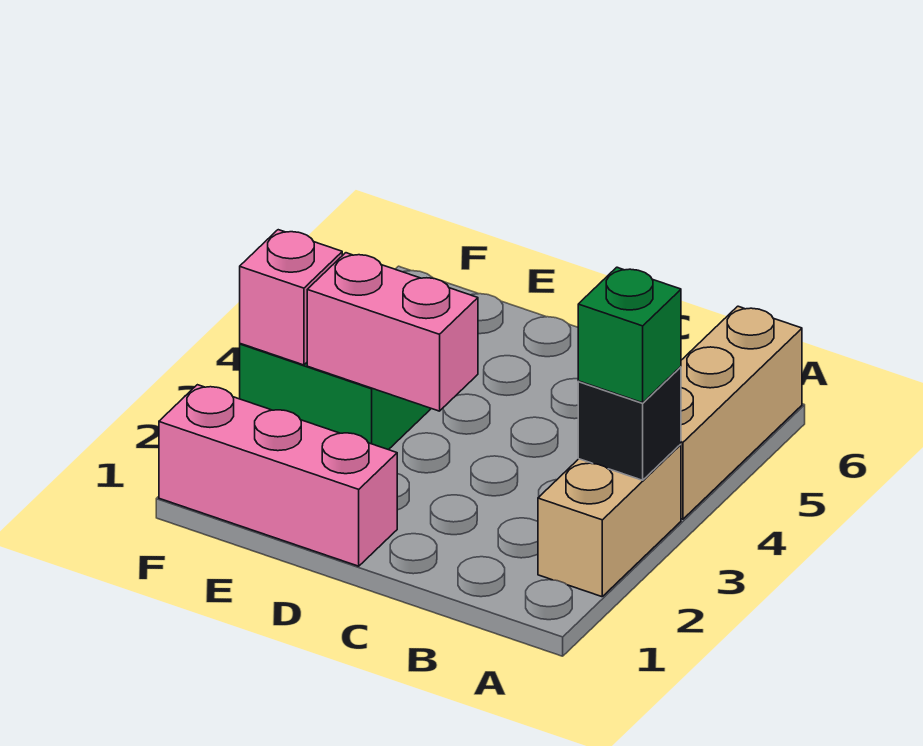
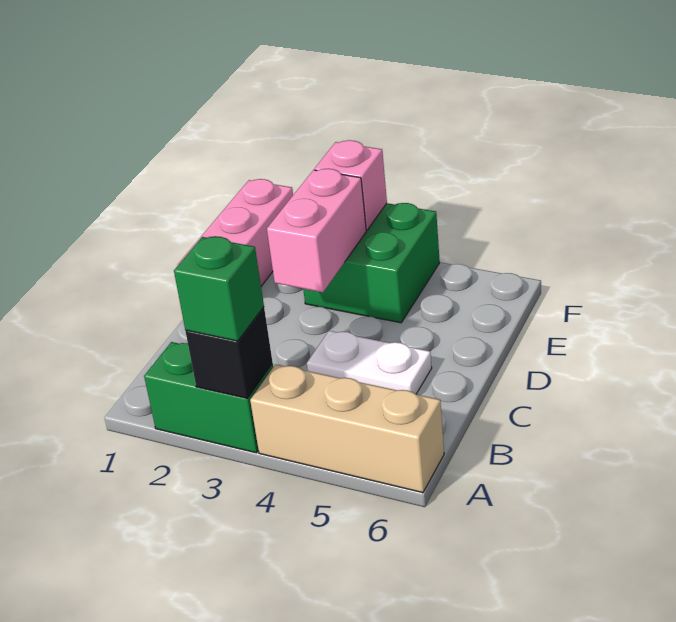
tan 1x2 brick [538,444,681,597] -> green 1x2 brick [144,342,273,453]
none -> white 1x2 plate [307,331,432,394]

